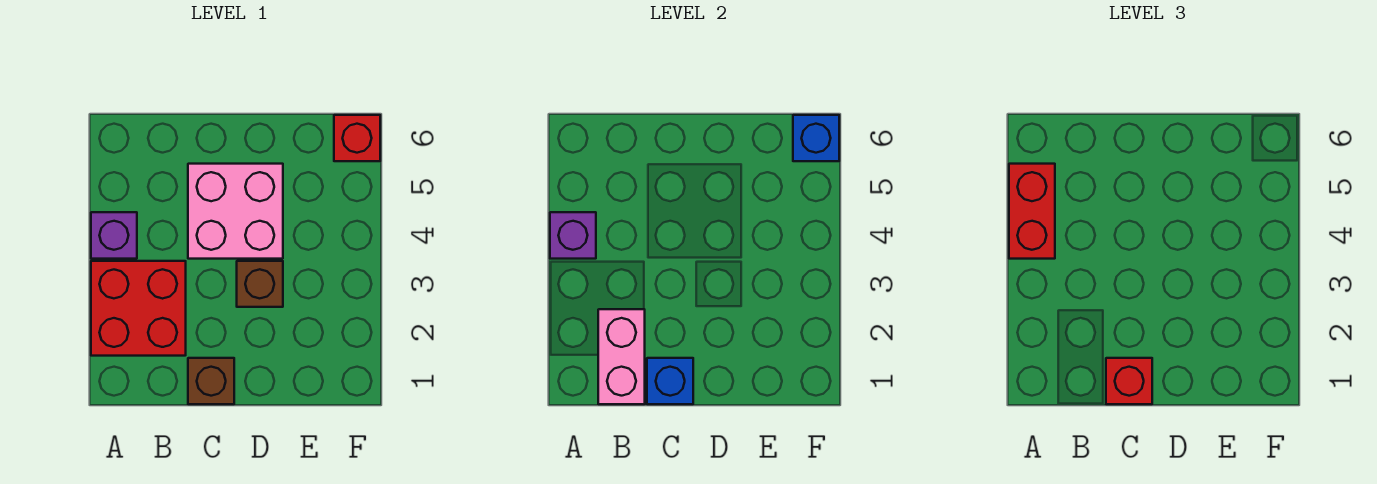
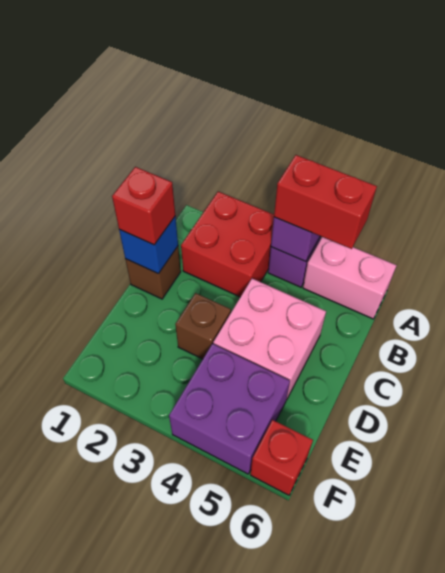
pink 1x2 brick [598,309,645,404] -> pink 1x2 brick moved to [303,237,397,319]
none -> purple 2x2 brick [169,344,290,474]
blue 1x1 brick [793,115,839,161] -> none

